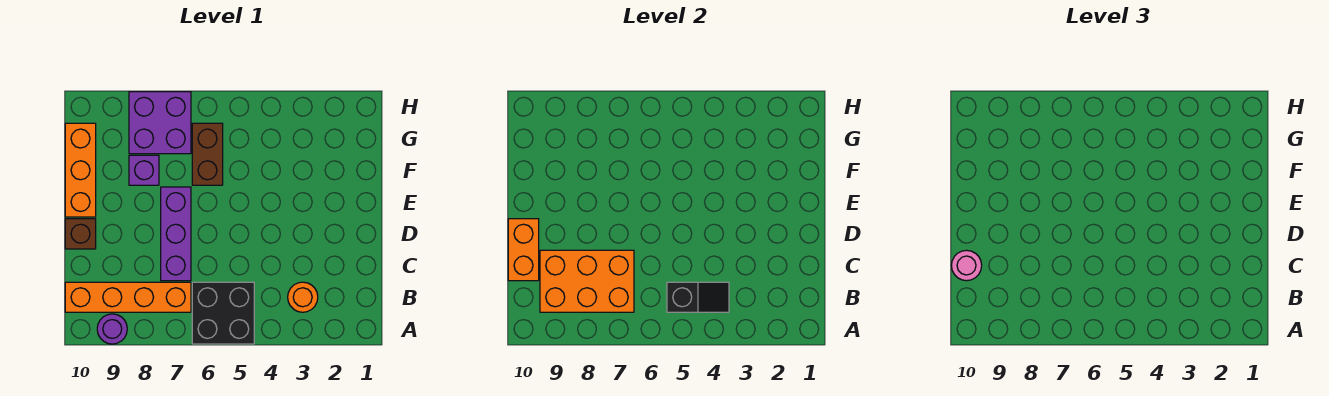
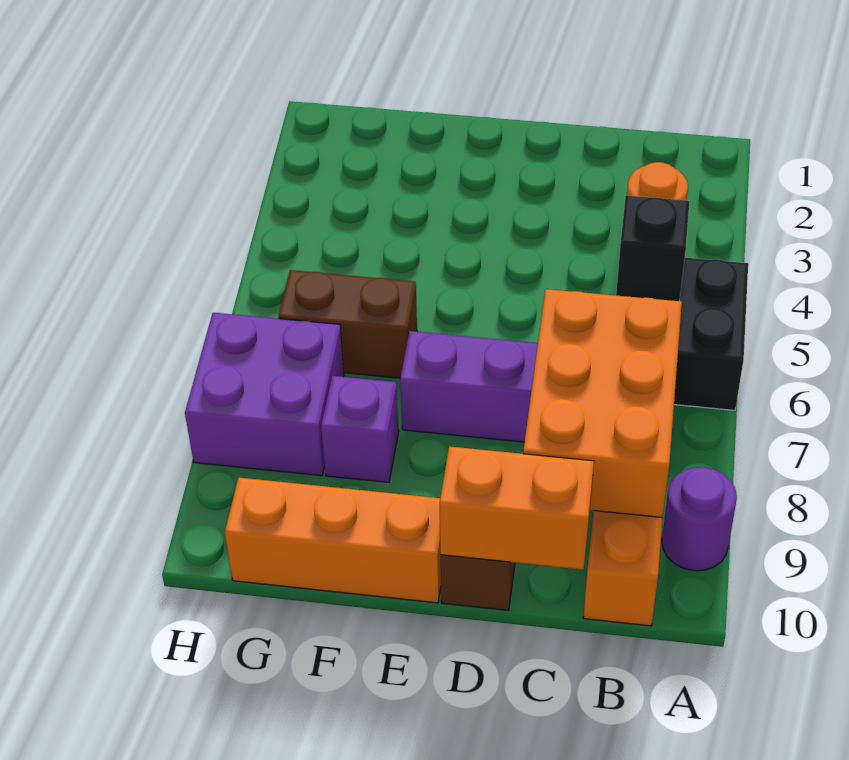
pink 1x1 round brick [951,250,982,281] -> none

